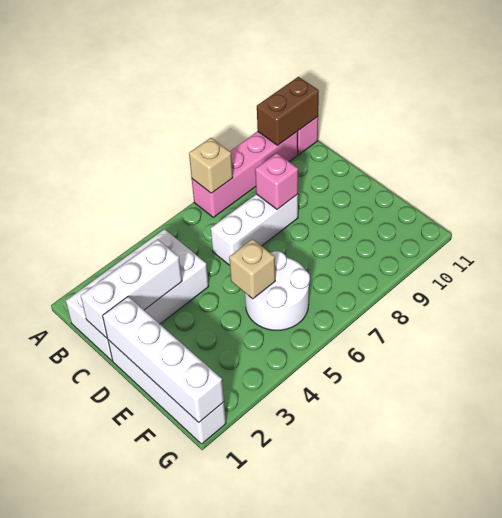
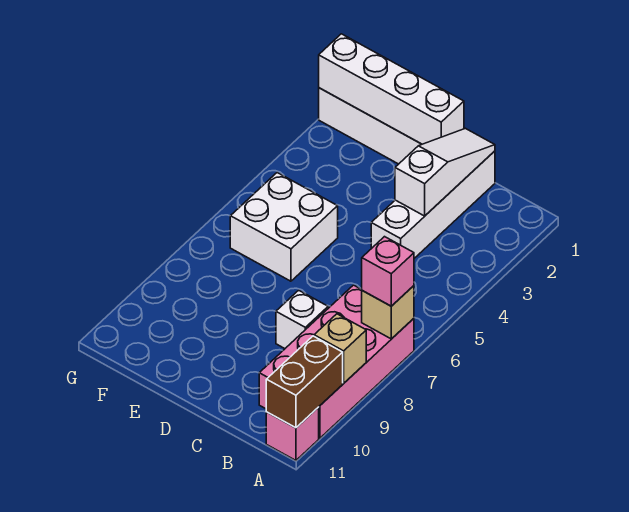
pink 1x4 brick [192,132,298,217] -> pink 2x4 brick [259,285,414,438]
white 2x4 brick [66,229,209,361] -> white 1x4 brick [371,151,495,258]
white 1x3 brick [81,240,182,338] -> white 1x3 slope [395,128,495,216]
white 1x3 brick [211,194,298,265] -> white 1x1 brick [276,290,328,348]
pink 1x1 brick [255,153,298,209] -> pink 1x1 brick moved to [362,237,414,306]
white 2x2 round brick [245,251,310,330] -> white 2x2 brick [230,173,338,281]
tan 1x1 brick [229,239,275,299] -> tan 1x1 brick moved to [314,314,366,383]

